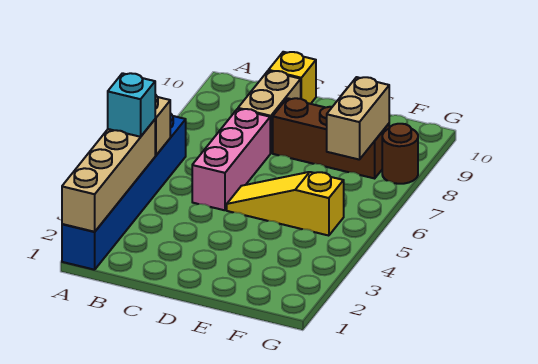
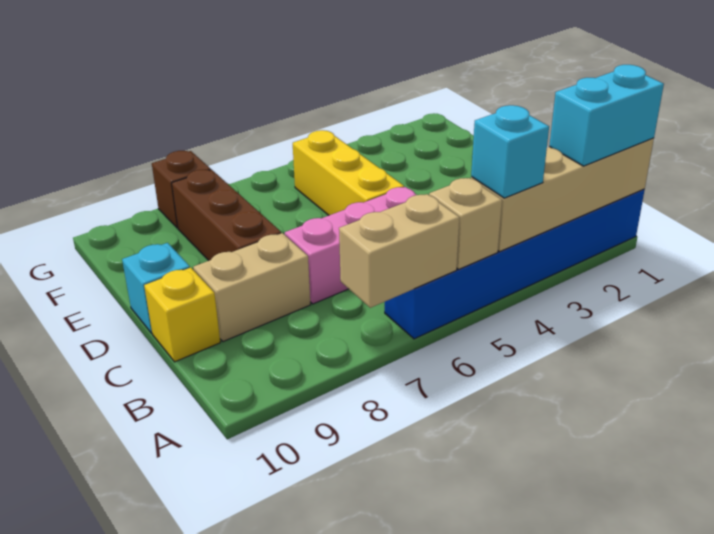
none -> cyan 1x2 brick [549,65,664,166]
yellow 1x3 slope [227,172,344,236] -> yellow 1x3 brick [293,130,404,215]
none -> cyan 1x1 brick [122,243,190,333]
tan 1x2 brick [327,77,389,160] -> tan 1x2 brick moved to [339,194,460,308]
brown 1x1 round brick [382,124,418,184] -> brown 1x1 brick [152,151,211,228]

